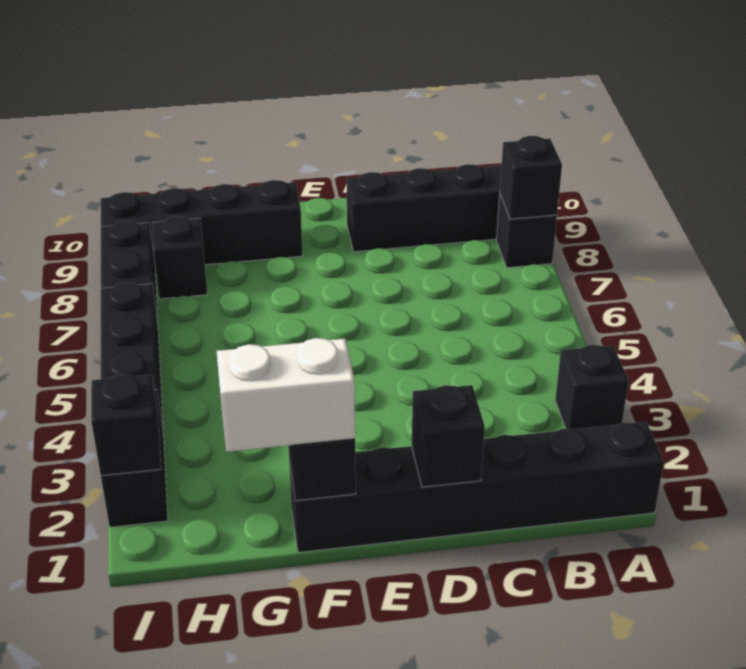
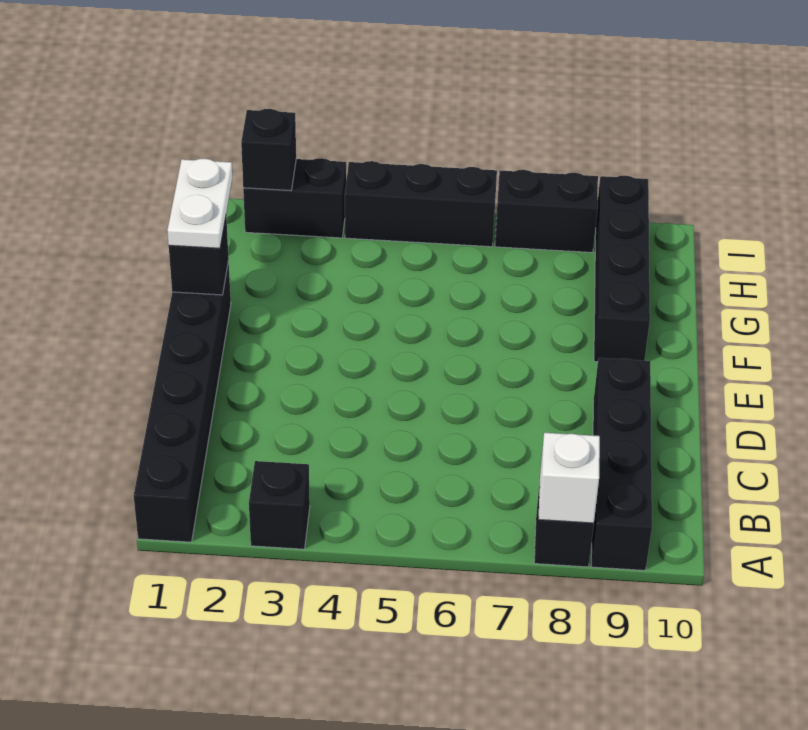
black 1x1 brick [500,136,562,219] -> white 1x1 brick [538,433,600,524]
black 1x1 brick [412,385,485,487] -> none
white 1x2 brick [217,338,355,452] -> white 1x2 plate [167,159,232,248]
black 1x1 brick [152,216,207,299] -> none

